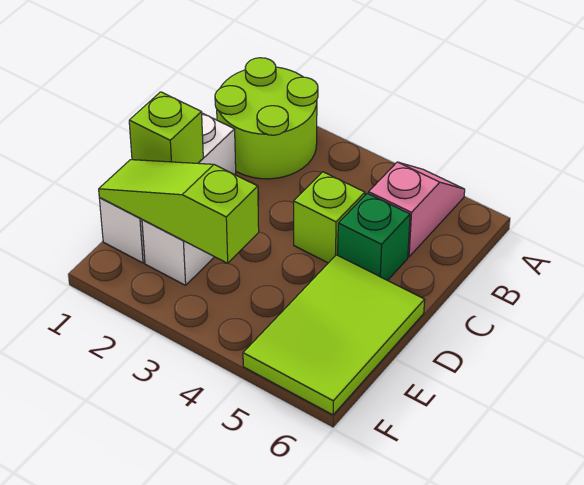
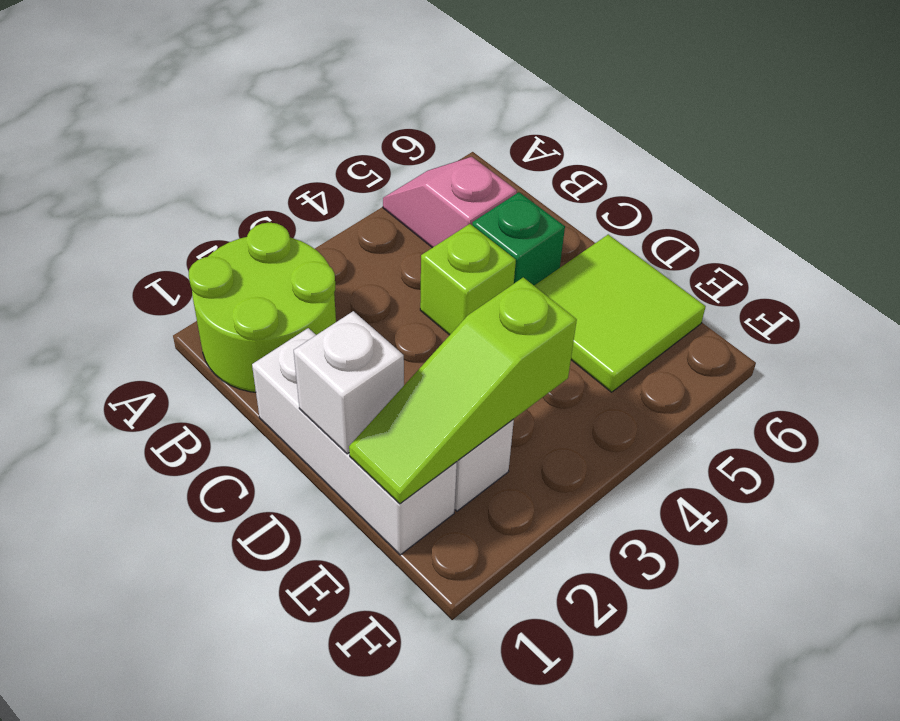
lime 1x1 brick [129,92,203,163] -> white 1x1 brick [294,311,404,454]
lime 2x3 tile [243,255,425,415] -> lime 2x2 tile [534,234,706,392]

